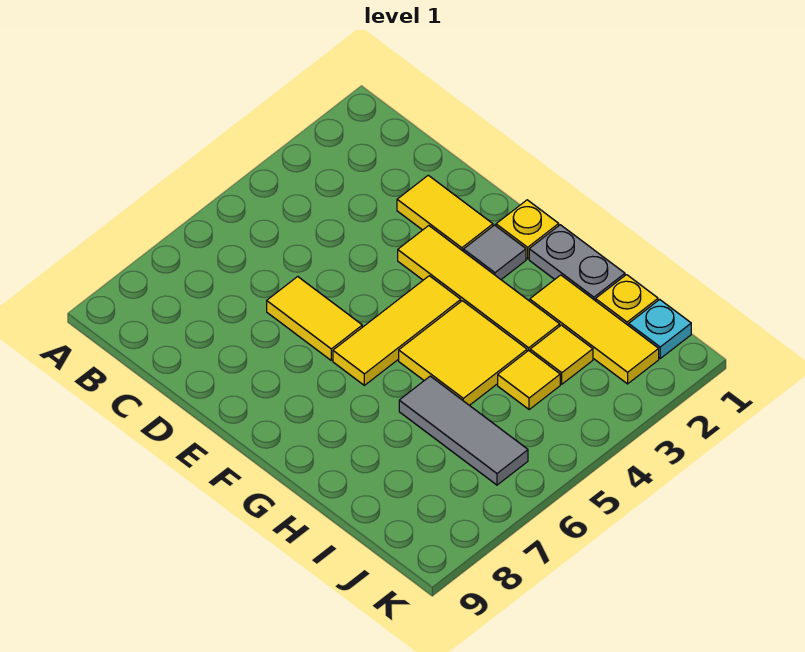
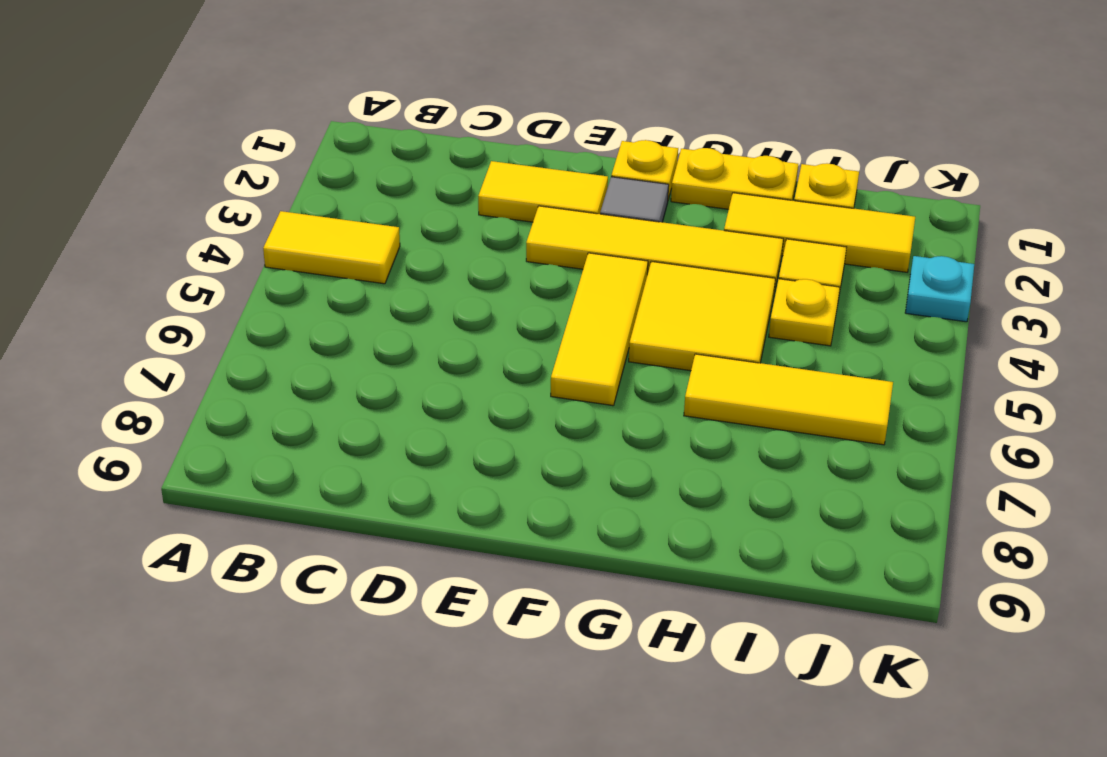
yellow 1x2 tile [267,277,362,360] -> yellow 1x2 tile moved to [263,211,400,284]
grey 1x2 plate [529,225,625,301] -> yellow 1x2 plate [671,148,798,209]
grey 1x3 tile [399,376,528,485] -> yellow 1x3 tile [684,354,893,445]
yellow 1x1 tile [498,350,560,410] -> yellow 1x1 plate [769,279,840,346]
cyan 1x1 plate [629,300,691,358] -> cyan 1x1 plate moved to [905,256,974,322]

